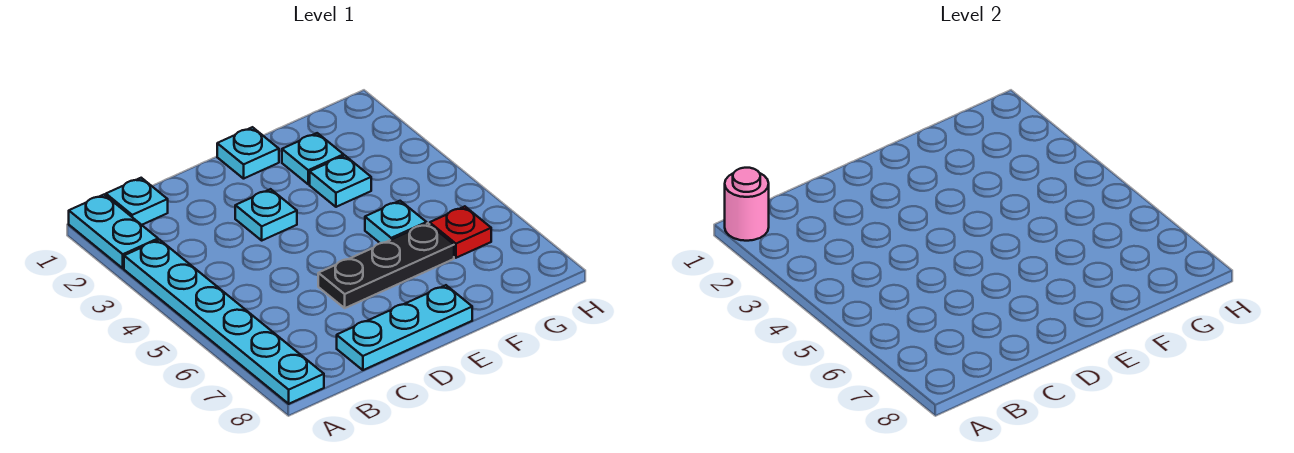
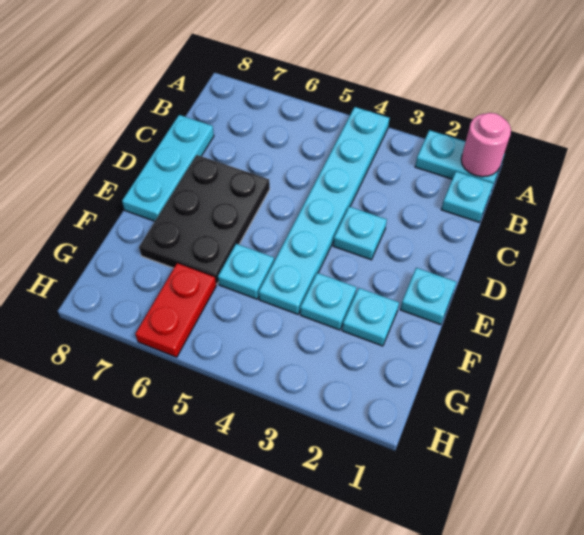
cyan 1x6 plate [124,240,324,404] -> cyan 1x6 plate turned to [259,107,389,314]
black 1x3 plate [318,223,454,308] -> black 2x3 plate [139,155,270,284]
red 1x1 plate [430,206,491,258] -> red 1x2 plate [135,263,216,357]

